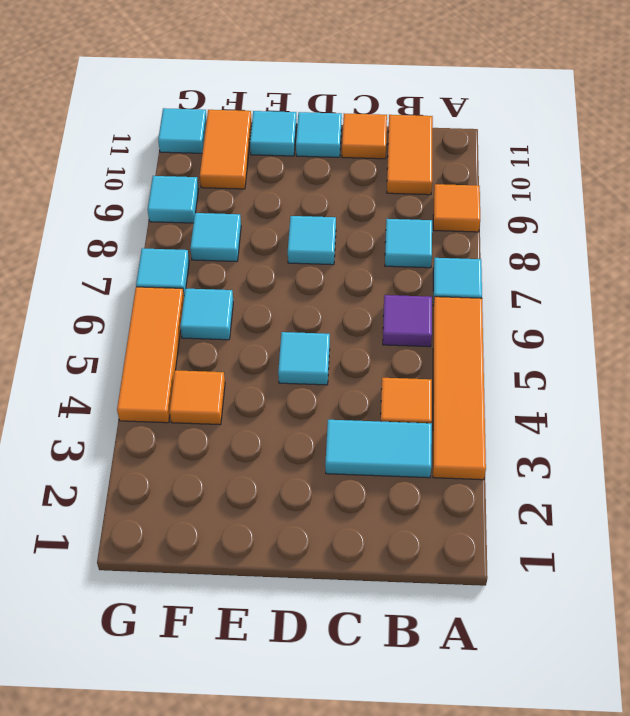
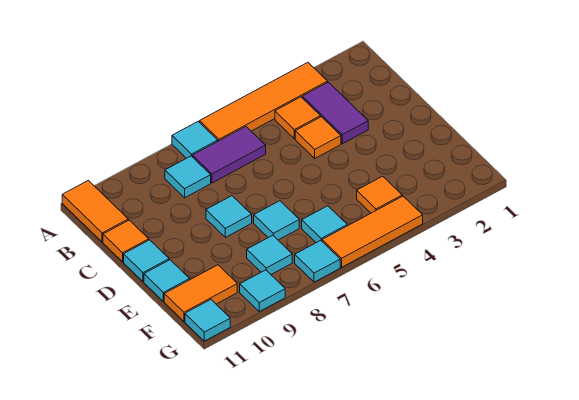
orange 1x1 tile [433,184,480,232] -> orange 1x1 tile moved to [295,117,341,158]
cyan 1x2 tile [325,420,432,478] -> purple 1x2 tile [302,82,368,144]
purple 1x1 tile [383,295,432,347] -> purple 1x2 tile [193,127,266,183]
orange 1x2 tile [387,115,433,195] -> orange 1x2 tile turned to [62,180,128,242]
cyan 1x1 tile [278,332,330,385] -> cyan 1x1 tile moved to [254,201,299,240]

